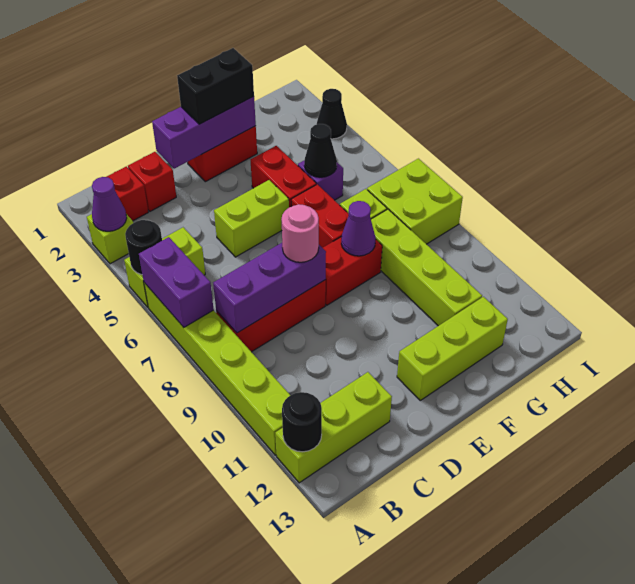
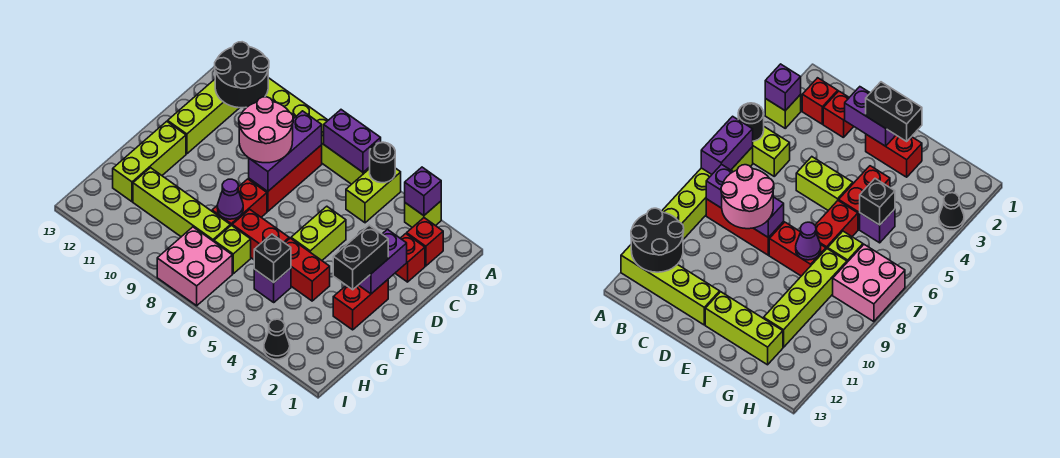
purple 1x1 cone [92,177,127,231] -> purple 1x1 brick [405,167,441,216]
lime 1x3 brick [275,372,392,483] -> lime 1x4 brick [168,79,239,154]
black 1x1 round brick [282,392,322,452] -> black 2x2 round brick [215,42,269,108]
purple 1x3 brick [152,97,256,169] -> purple 1x2 brick [359,229,407,294]
pink 1x1 round brick [282,204,319,262] -> pink 2x2 round brick [239,97,293,163]
black 1x1 cone [304,124,337,177] -> black 1x1 brick [254,234,291,283]
lime 2x2 brick [367,159,463,244] -> pink 2x2 brick [157,227,232,306]

